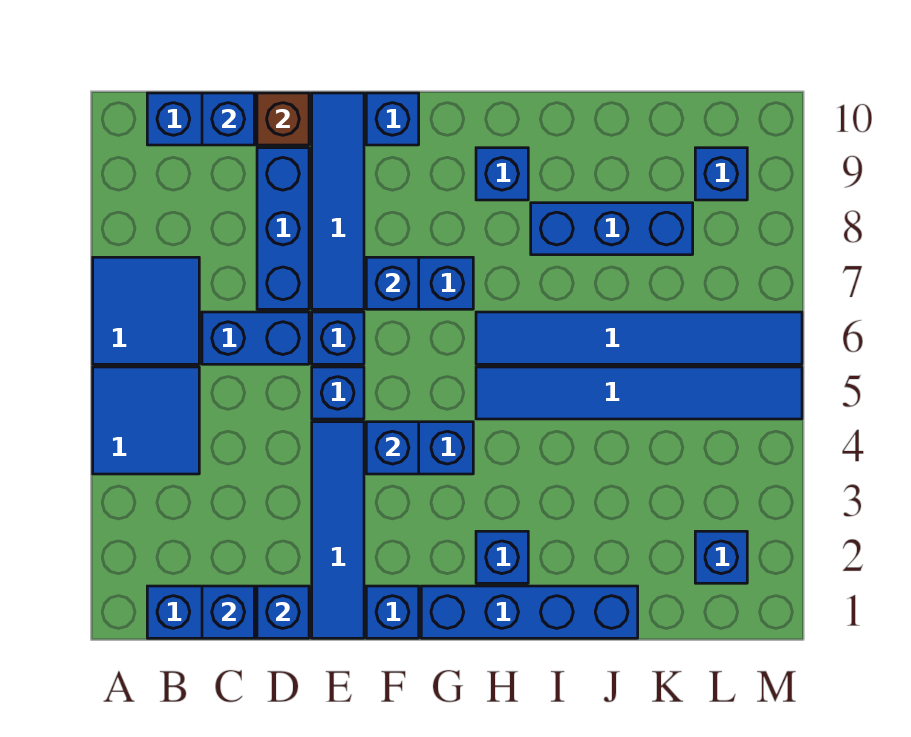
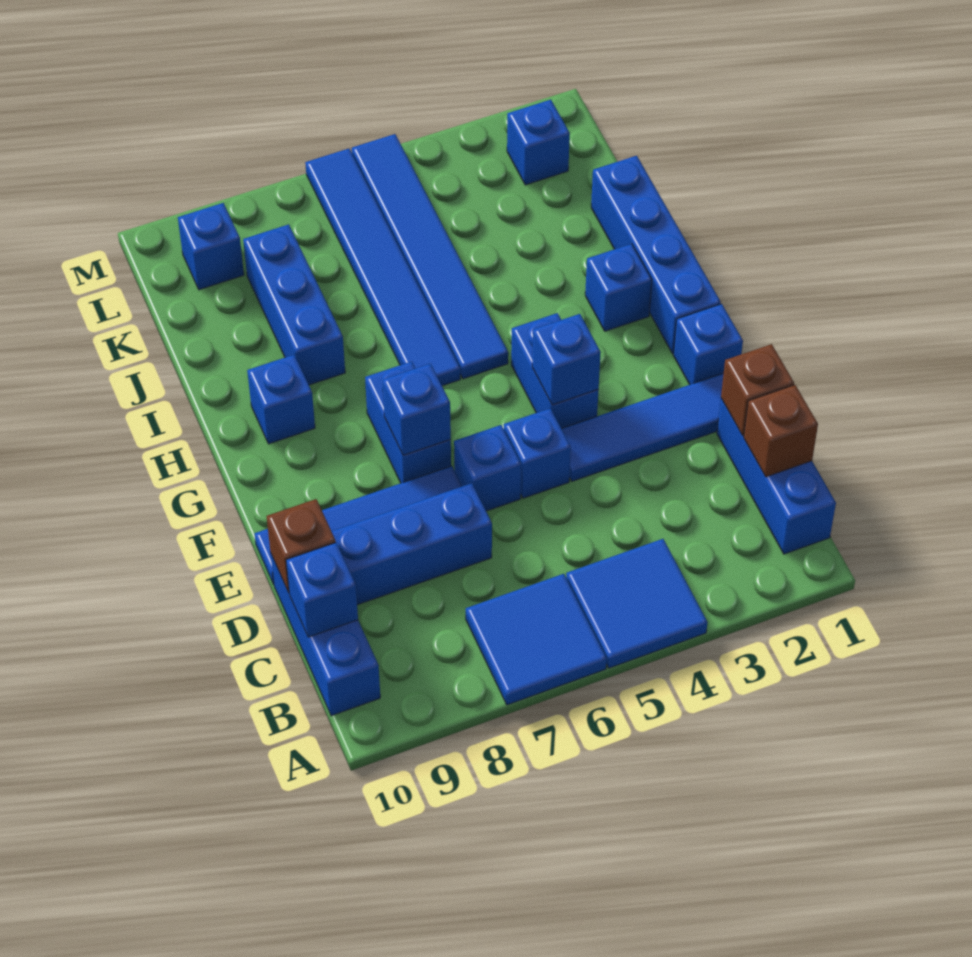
blue 1x1 brick [202,586,254,638] -> brown 1x1 brick [744,385,818,477]
blue 1x2 brick [202,312,309,364] -> none
blue 1x1 brick [257,586,309,638] -> brown 1x1 brick [721,344,794,436]
blue 1x1 brick [366,93,419,145] -> none

